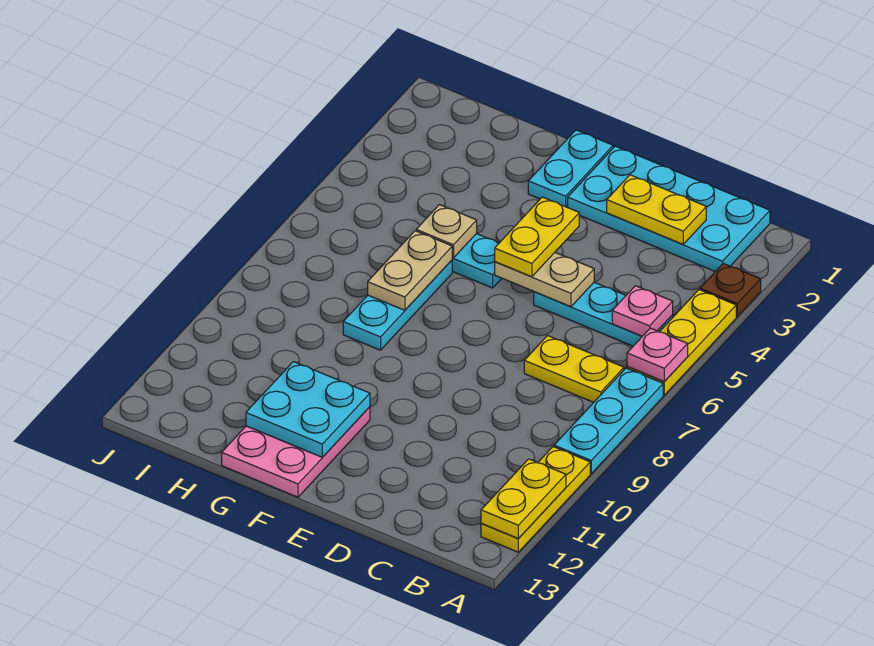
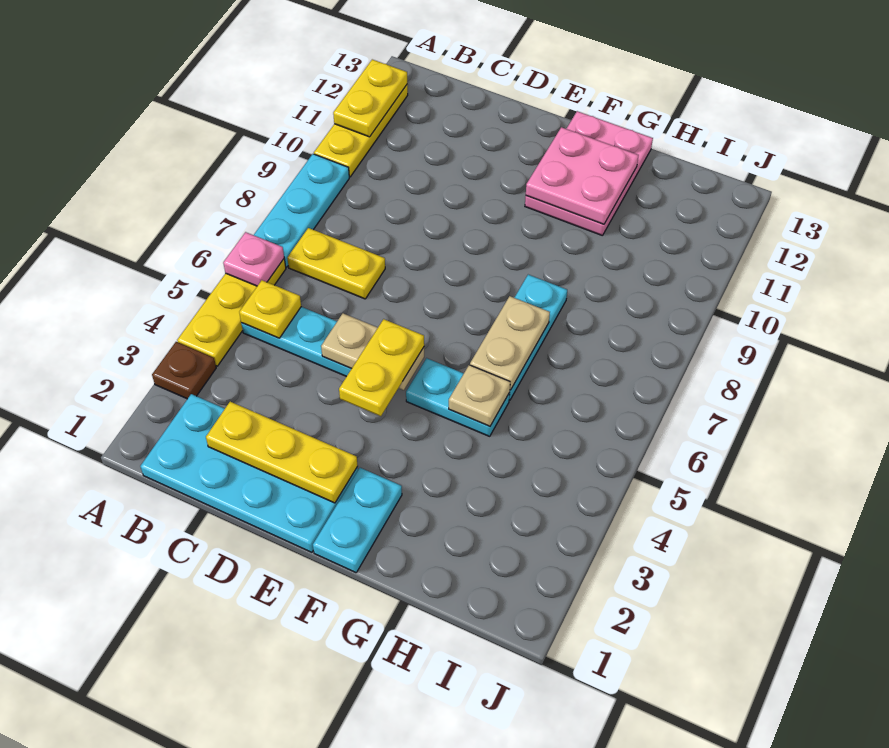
pink 1x1 plate [612,286,673,336] -> yellow 1x1 plate [239,280,301,338]
yellow 1x2 plate [607,175,706,244] -> yellow 1x3 plate [206,402,358,503]
cyan 2x2 plate [246,362,370,457] -> pink 2x2 plate [526,127,639,224]

